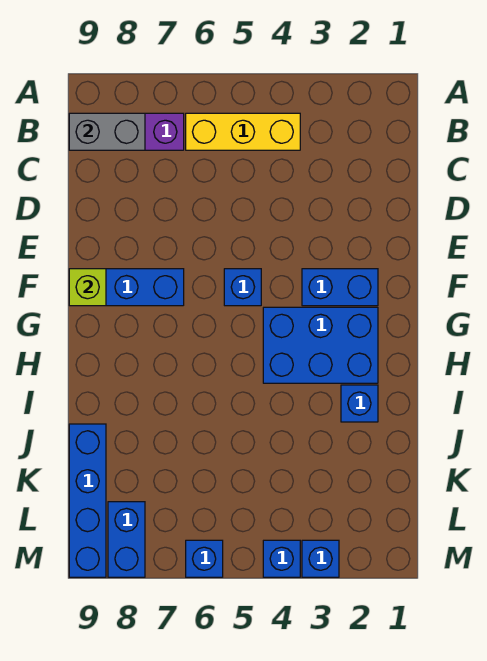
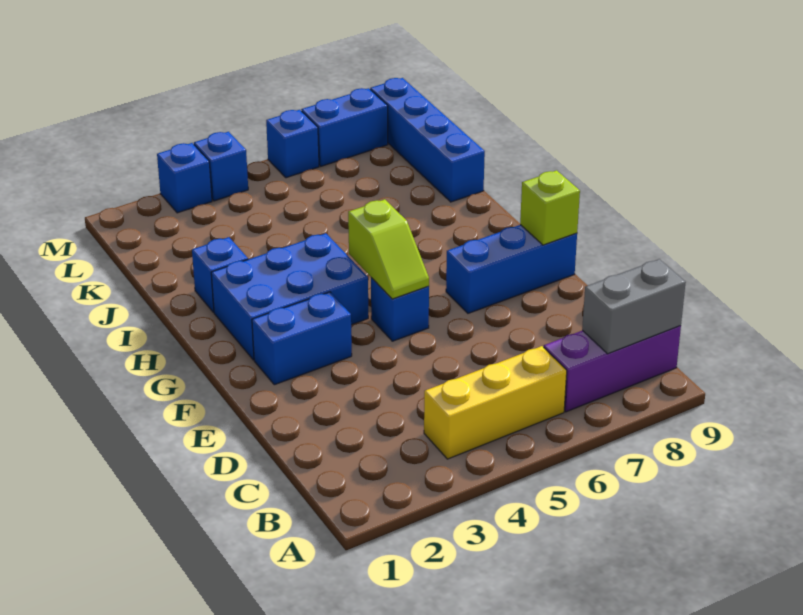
none -> lime 1x2 slope [348,199,429,299]
blue 1x2 brick [108,502,145,577] -> blue 1x2 brick turned to [301,88,388,166]

